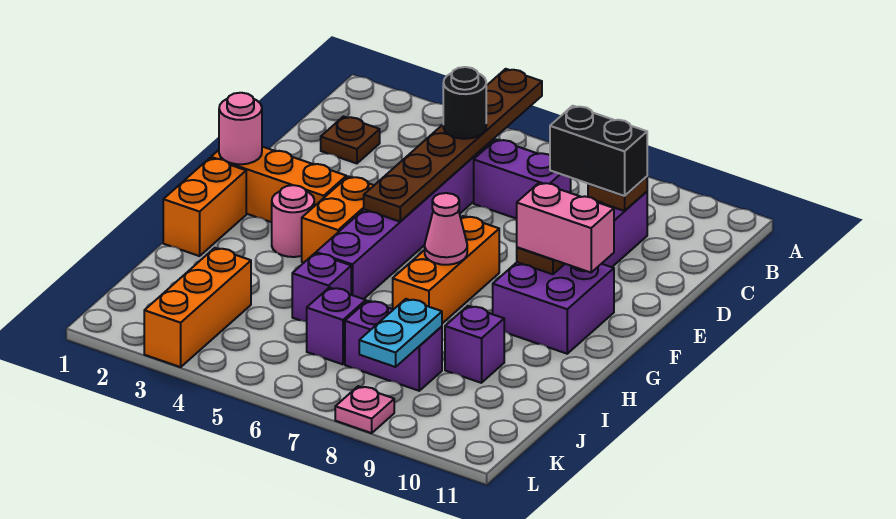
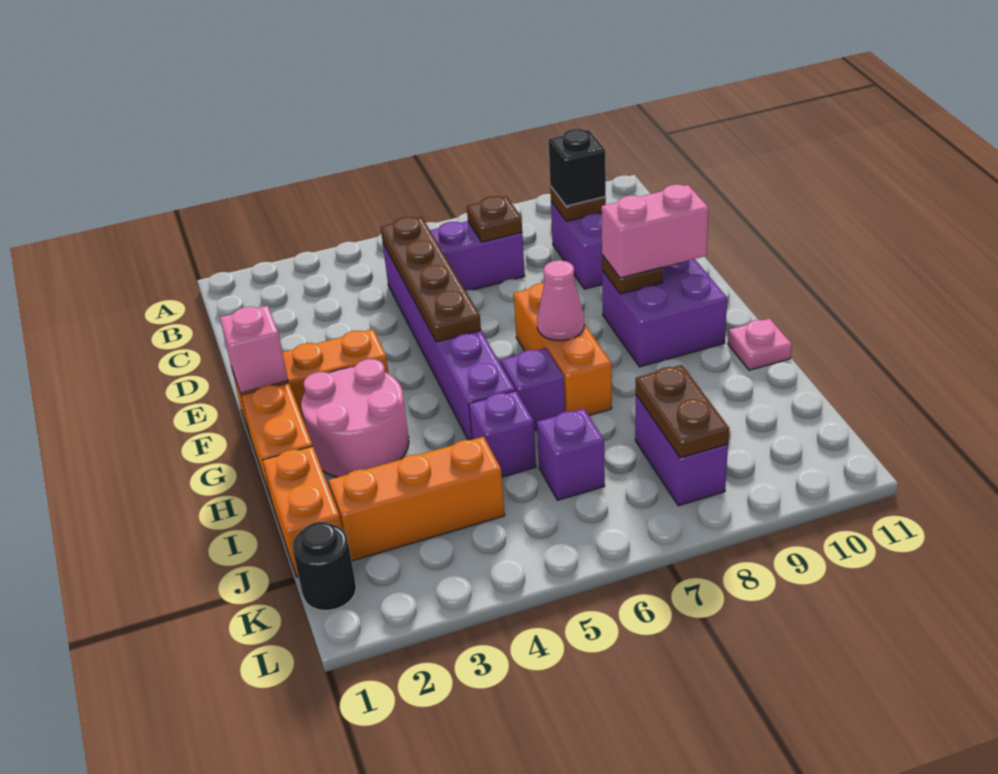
brown 1x6 plate [364,69,542,222] -> brown 1x4 plate [381,217,481,342]
brown 1x1 plate [321,117,380,163] -> brown 1x1 plate moved to [467,196,522,242]
black 1x1 round brick [443,67,486,139] -> black 1x1 round brick moved to [292,522,356,611]
black 1x2 brick [550,106,647,196] -> black 1x1 brick [549,129,606,206]
pink 1x1 round brick [219,93,262,164] -> pink 1x1 brick [220,305,288,393]
orange 1x2 brick [302,176,374,263] -> orange 1x2 brick moved to [263,446,342,577]
pink 1x1 round brick [272,185,314,257] -> pink 2x2 round brick [301,359,409,477]
purple 1x1 brick [445,306,504,383] -> purple 1x1 brick moved to [501,348,565,431]
orange 1x3 brick [144,248,251,367] -> orange 1x3 brick turned to [329,437,505,561]
purple 1x2 brick [345,301,442,391] -> purple 1x2 brick turned to [635,395,728,506]
cyan 1x2 plate [359,299,442,367] -> brown 1x2 plate [636,365,729,458]
pink 1x1 plate [335,386,394,433] -> pink 1x1 plate moved to [728,318,792,370]

